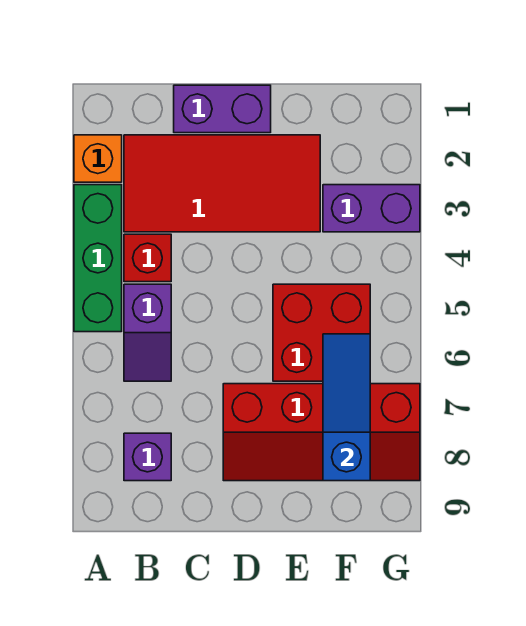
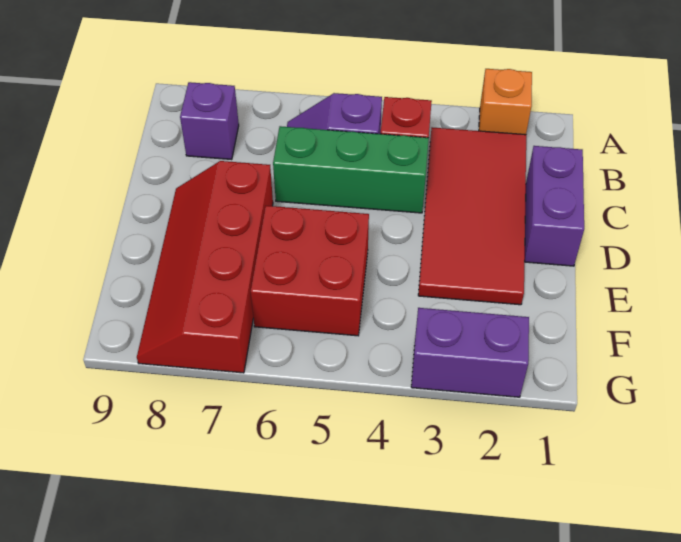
green 1x3 brick [74,185,122,332] -> green 1x3 brick moved to [273,126,429,213]
purple 1x2 brick [323,185,420,232] -> purple 1x2 brick turned to [411,308,529,397]
blue 1x3 slope [323,334,370,481] -> none

